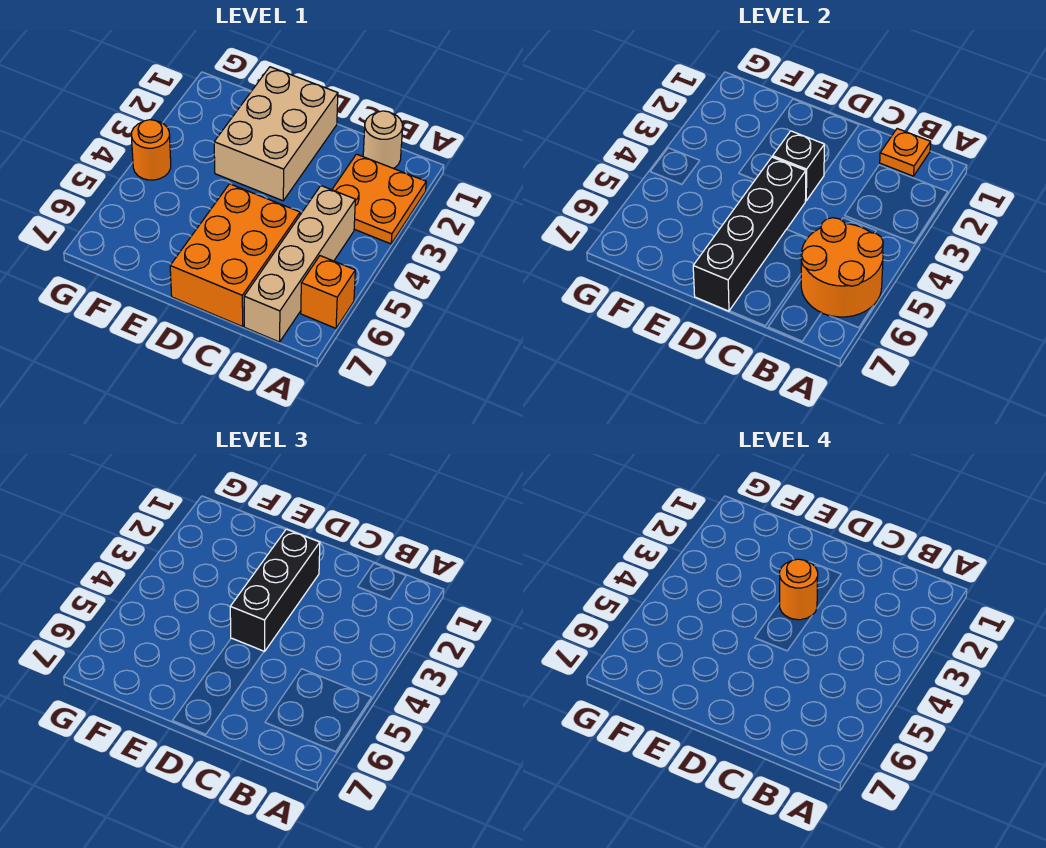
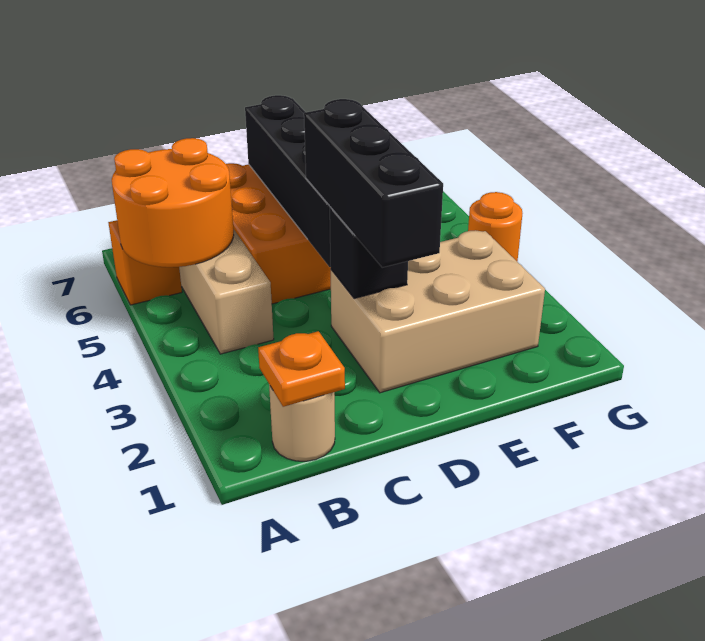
orange 2x2 plate [332,154,426,244] -> none
tan 2x3 brick [214,67,338,201] -> tan 2x3 brick turned to [331,230,545,393]
orange 1x1 round brick [780,559,818,620] -> none

